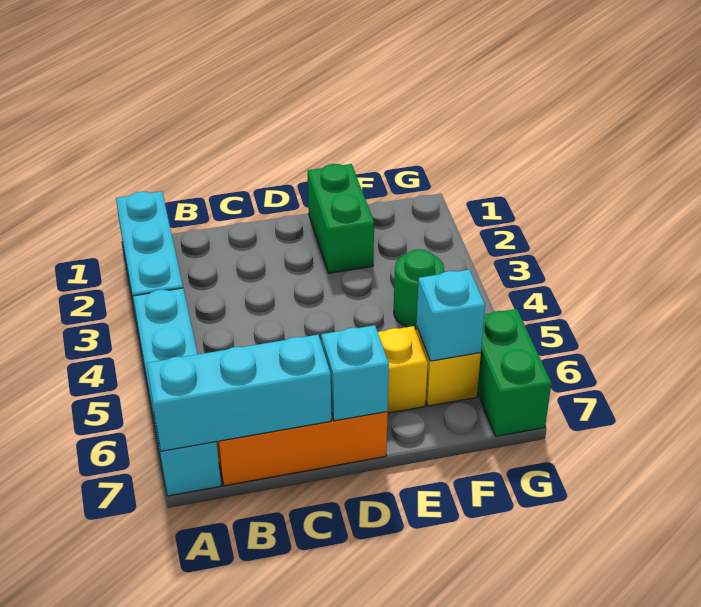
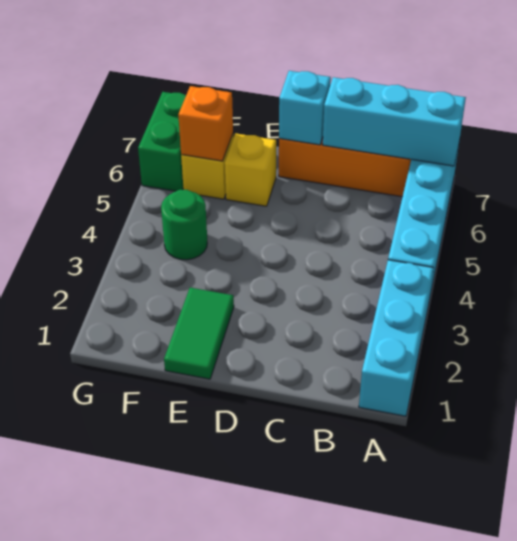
green 1x2 brick [307,164,374,273] -> green 1x2 tile [164,288,234,379]
cyan 1x1 brick [416,270,485,361] -> orange 1x1 brick [178,86,233,161]

